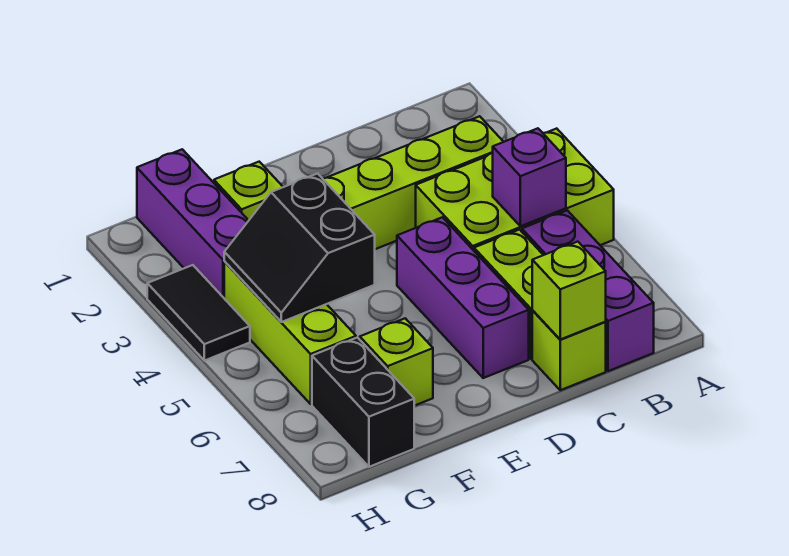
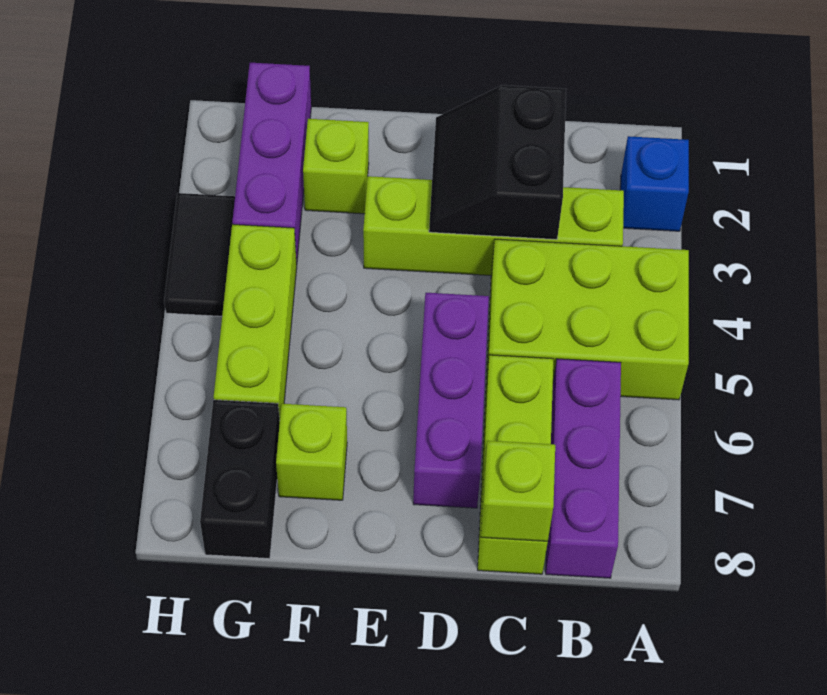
none -> blue 1x1 brick [620,136,689,231]
purple 1x1 brick [493,128,566,226] -> none
black 2x2 slope [224,173,375,322] -> black 2x2 slope moved to [429,85,566,239]

